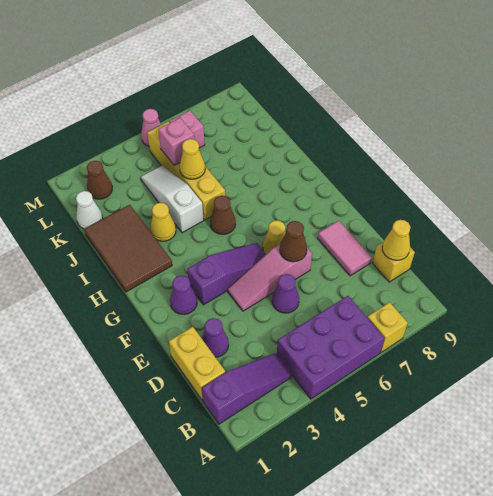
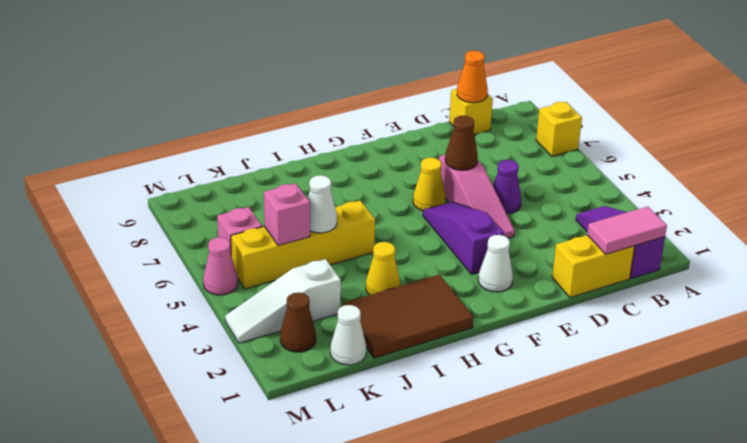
purple 2x3 brick [277,296,384,399] -> none
yellow 1x1 cone [382,220,410,260] -> orange 1x1 cone [457,51,488,103]
purple 1x1 cone [202,318,229,357] -> none
pink 1x2 tile [318,221,372,276] -> pink 1x2 tile moved to [587,206,667,254]
purple 1x1 cone [170,275,197,314] -> white 1x1 cone [478,235,513,292]
brown 1x1 cone [210,196,236,234] -> none
white 1x3 slope [141,166,204,233] -> white 1x3 slope moved to [225,259,341,343]
yellow 1x1 cone [179,139,205,179] -> white 1x1 cone [307,175,337,233]

